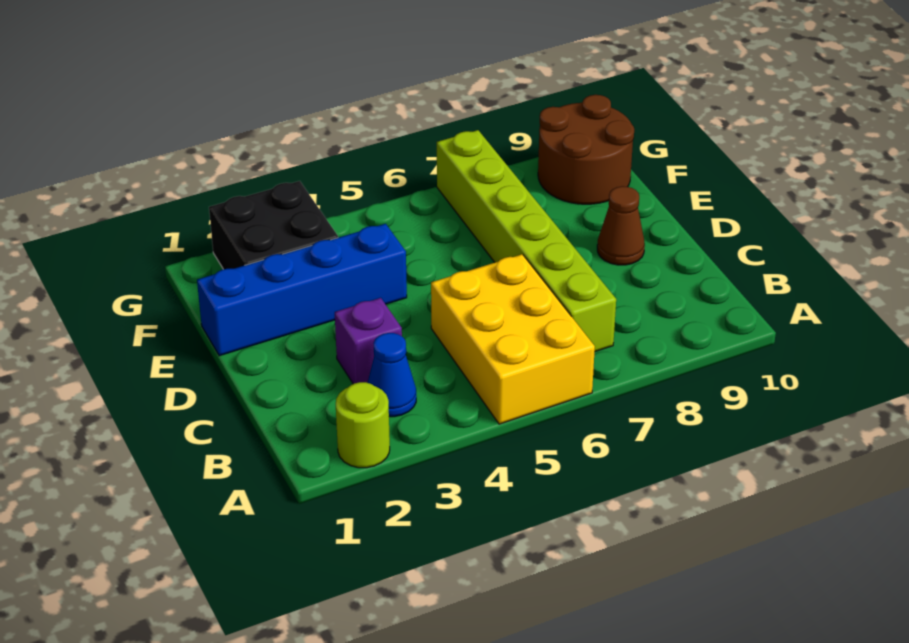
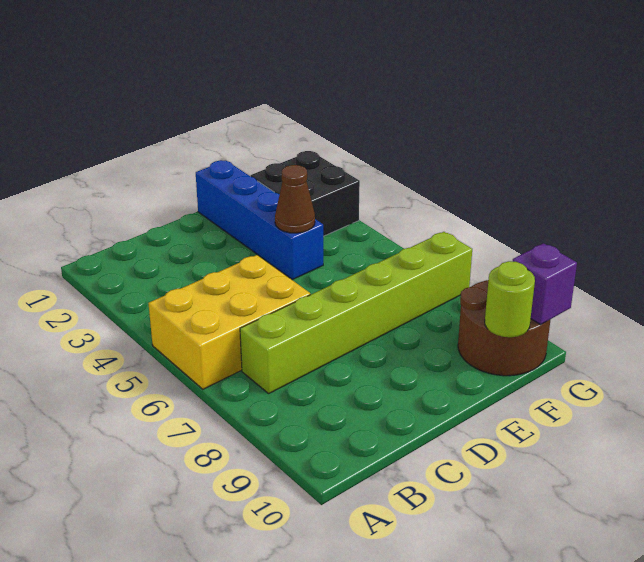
lime 1x1 round brick [336,382,390,468] -> lime 1x1 round brick moved to [485,261,535,337]
blue 1x1 cone [368,333,416,417] -> none
purple 1x1 brick [335,298,402,384] -> purple 1x1 brick moved to [512,243,577,324]
brown 1x1 cone [597,186,645,265] -> brown 1x1 cone moved to [275,165,315,233]

